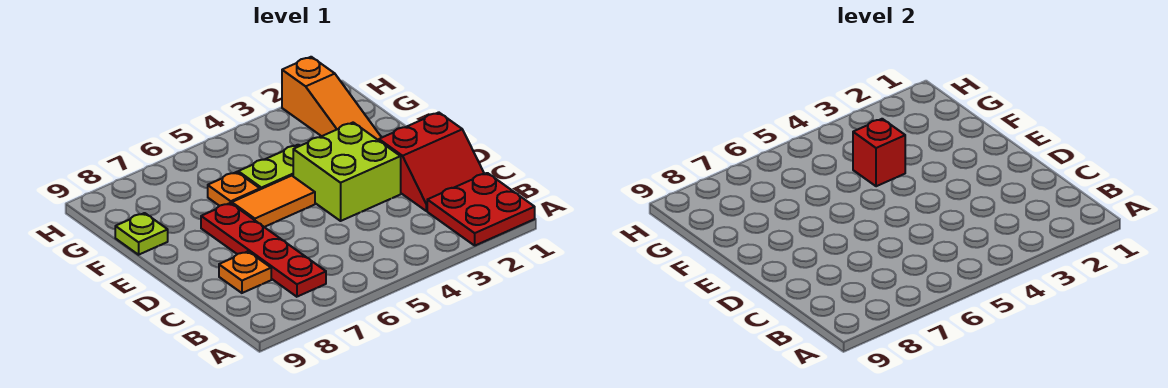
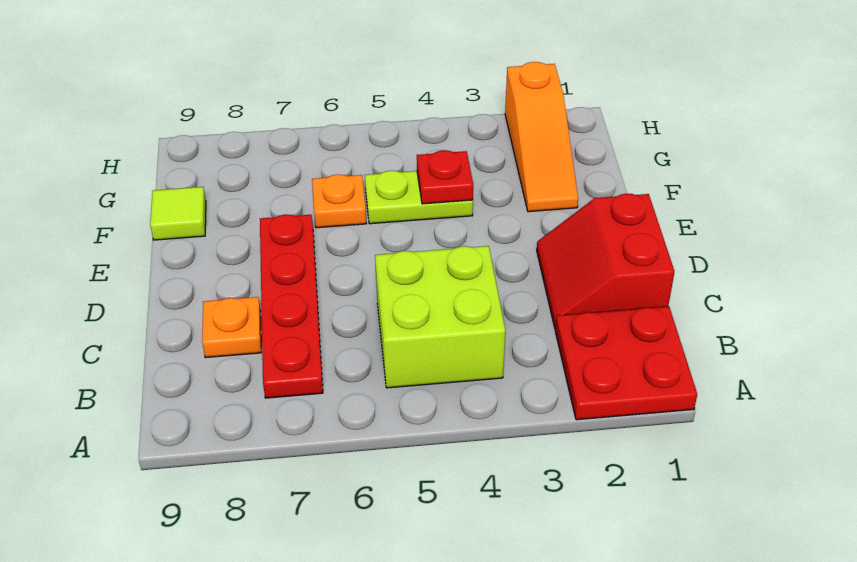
red 2x2 slope [379,112,484,211] -> red 2x2 slope turned to [537,194,675,329]
lime 2x2 brick [293,123,401,221] -> lime 2x2 brick moved to [375,246,505,388]
orange 1x2 tile [232,176,315,227] -> none
red 1x1 brick [853,119,905,186] -> red 1x1 plate [417,150,473,204]
lime 1x1 plate [115,213,168,255] -> lime 1x1 tile [150,187,206,240]

